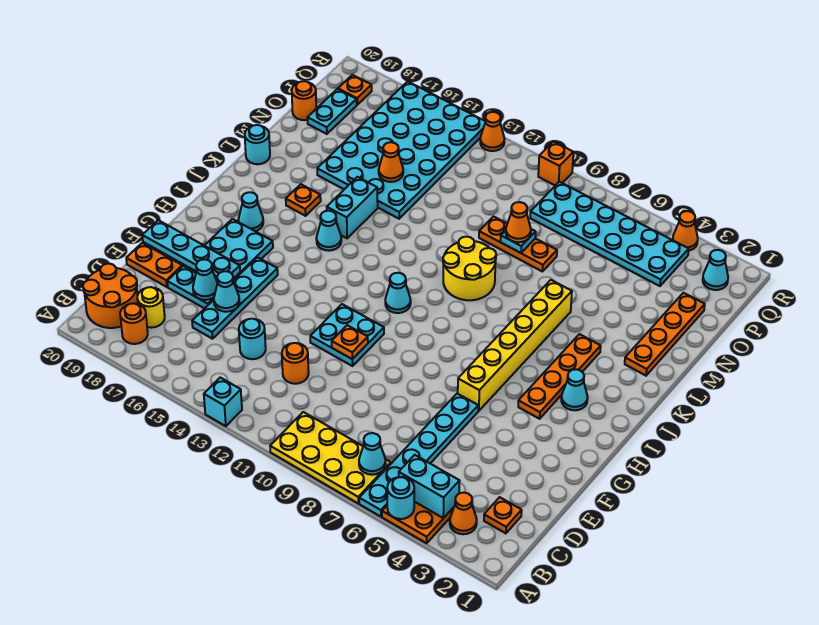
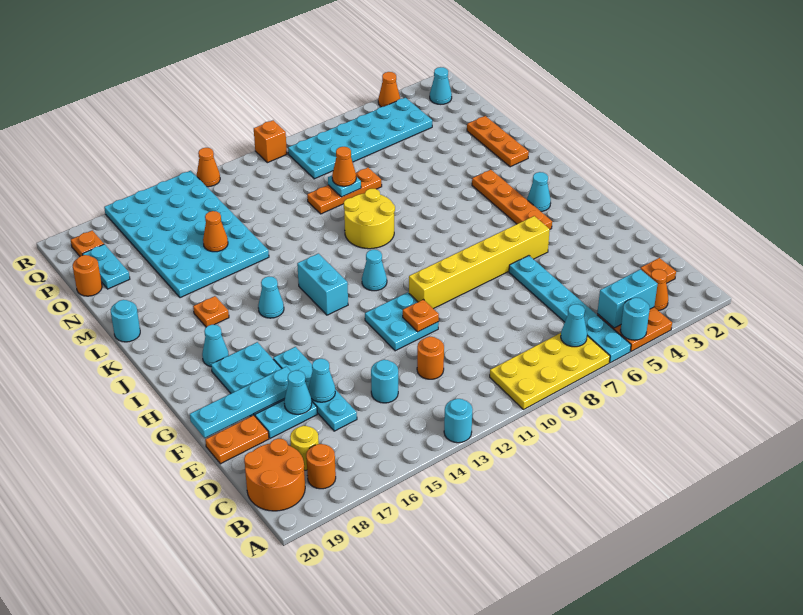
cyan 1x1 brick [204,378,242,426] -> cyan 1x1 round brick [444,399,473,443]
yellow 1x6 brick [458,280,572,411] -> yellow 1x6 brick turned to [409,216,550,309]
cyan 1x2 brick [327,177,378,238] -> cyan 1x2 brick moved to [297,254,348,315]
orange 1x4 plate [625,293,705,376] -> orange 1x3 plate [467,116,529,167]

